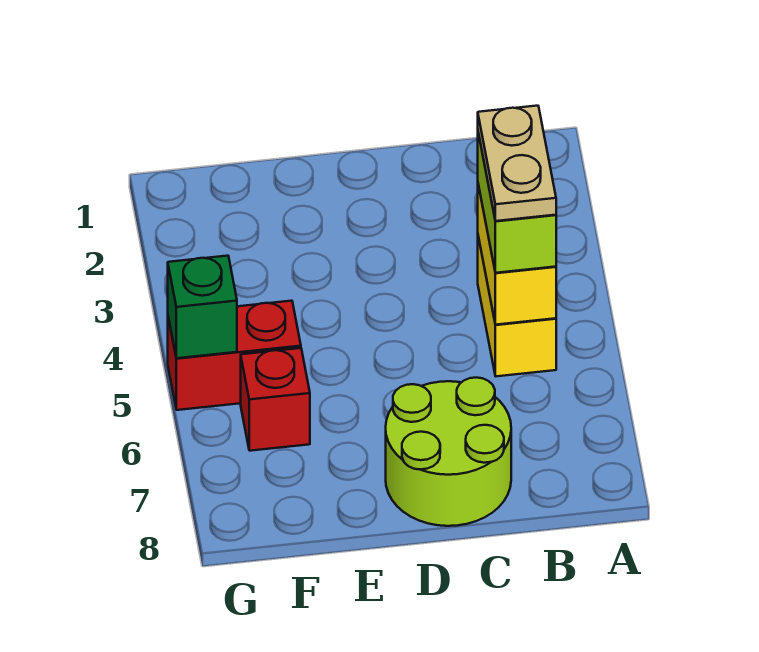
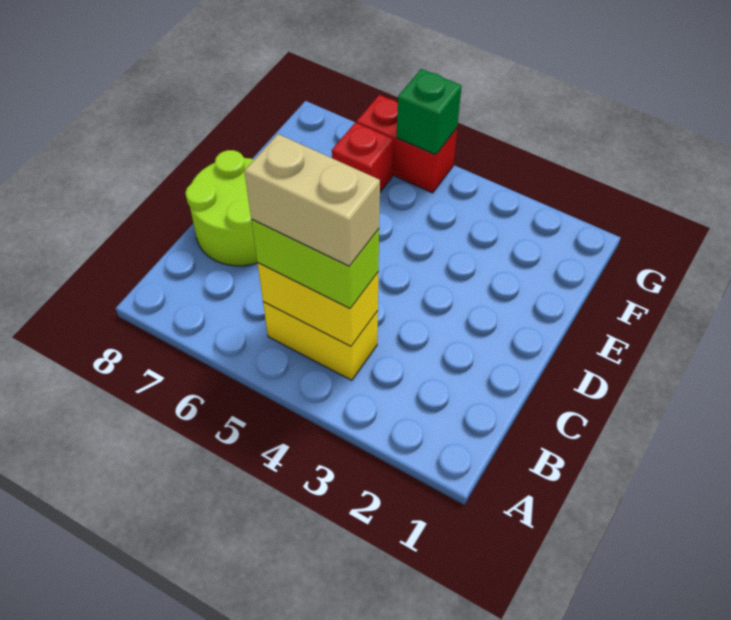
tan 1x2 plate [478,106,556,221] -> tan 1x2 brick [244,134,380,266]
red 1x2 brick [168,301,301,410] -> red 1x2 brick turned to [357,95,457,193]

